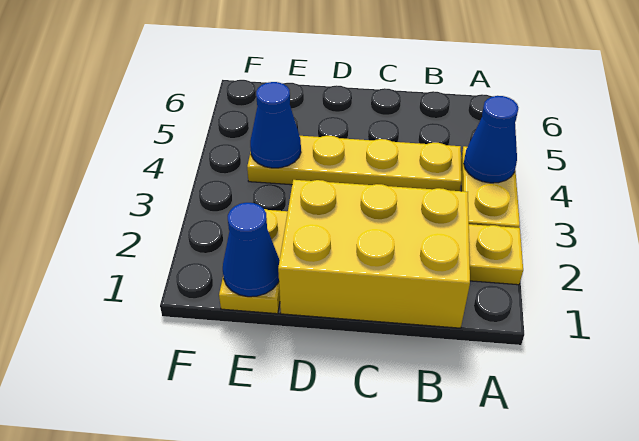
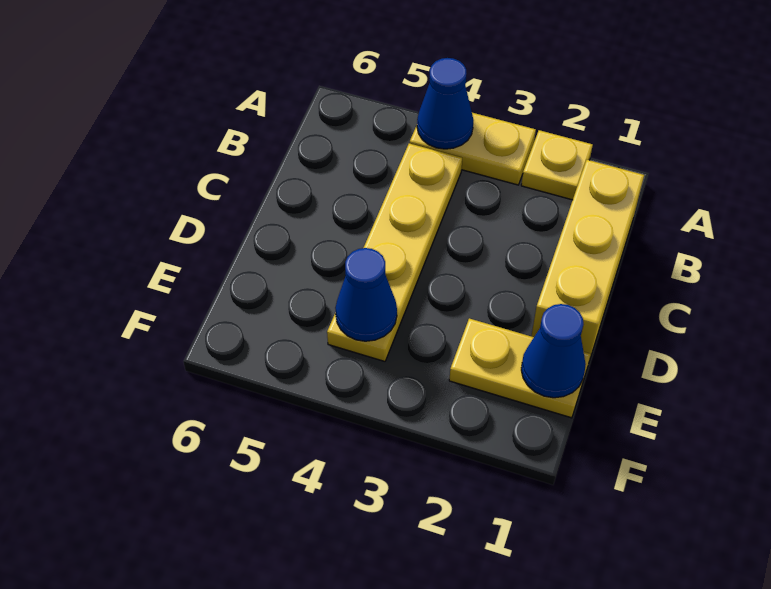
yellow 2x3 brick [278,180,470,328] -> yellow 1x3 brick [531,160,644,360]

